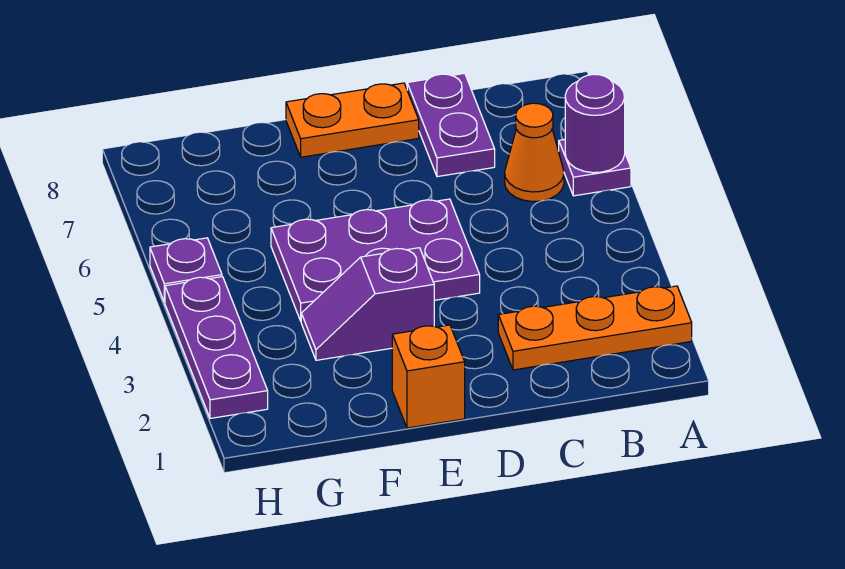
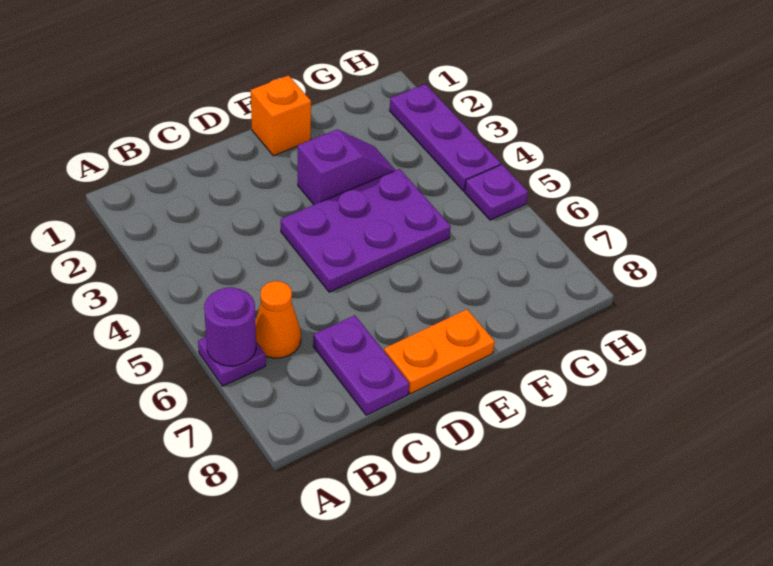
orange 1x3 plate [498,286,692,370] -> none

